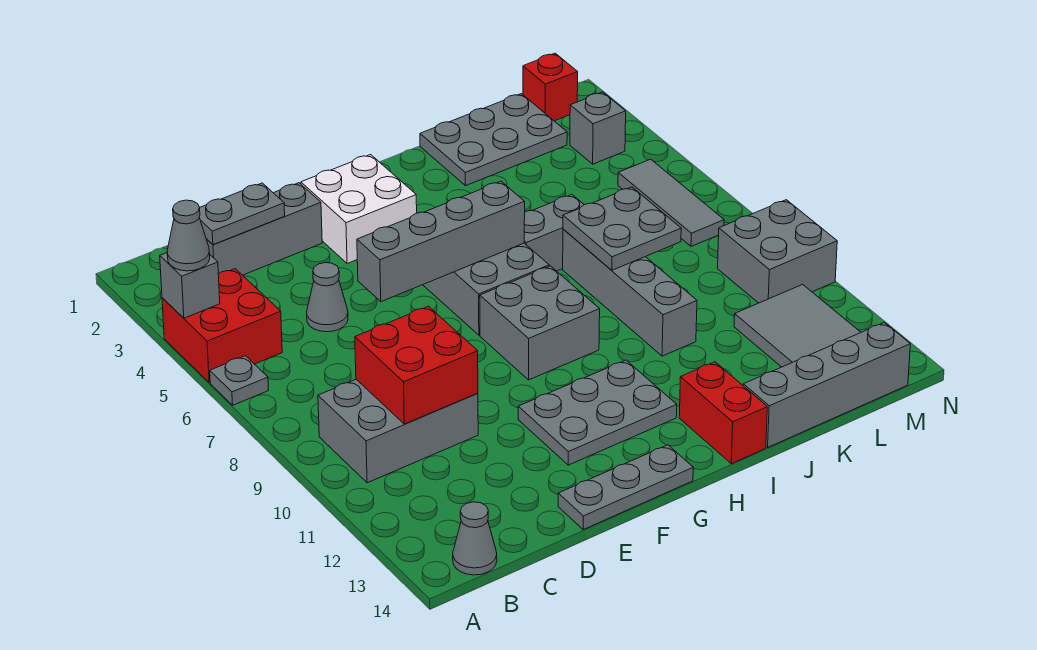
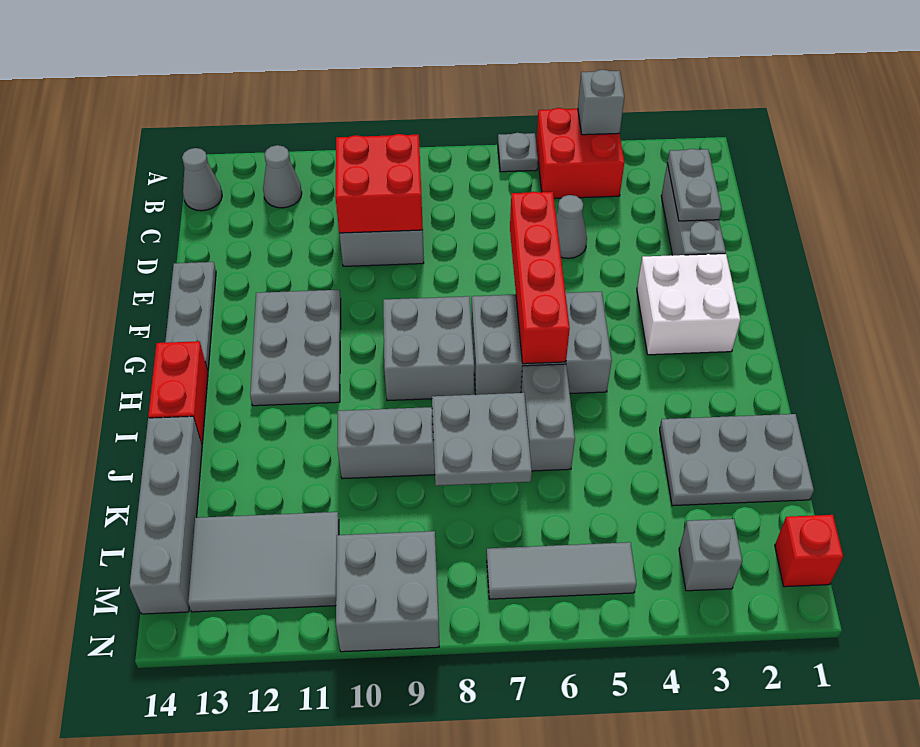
grey 1x1 cone [167,200,210,271] -> grey 1x1 cone moved to [263,145,302,208]
grey 1x4 brick [357,181,525,302] -> red 1x4 brick [510,192,570,364]
red 1x2 brick [679,362,767,464] -> red 1x2 brick turned to [148,341,208,444]
grey 2x3 plate [420,94,567,186] -> grey 2x3 plate turned to [660,414,814,506]

